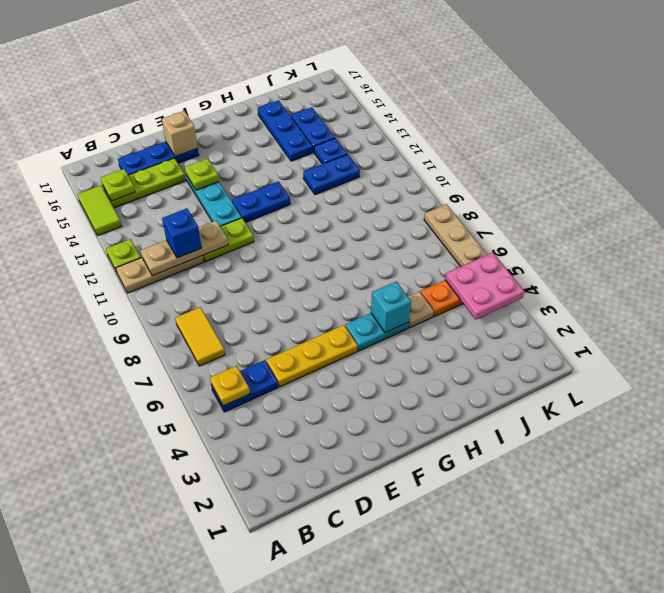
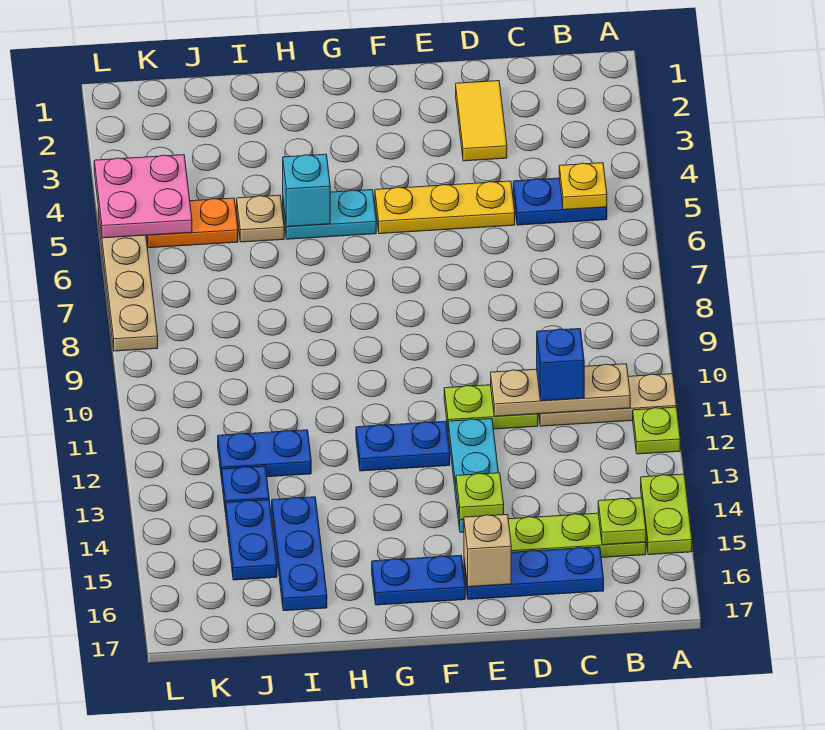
lime 1x2 tile [77,185,122,236] -> lime 1x2 plate [641,474,692,555]
yellow 1x2 tile [175,307,225,366] -> yellow 1x2 tile moved to [456,81,507,161]
none -> blue 1x2 plate [372,555,465,605]

